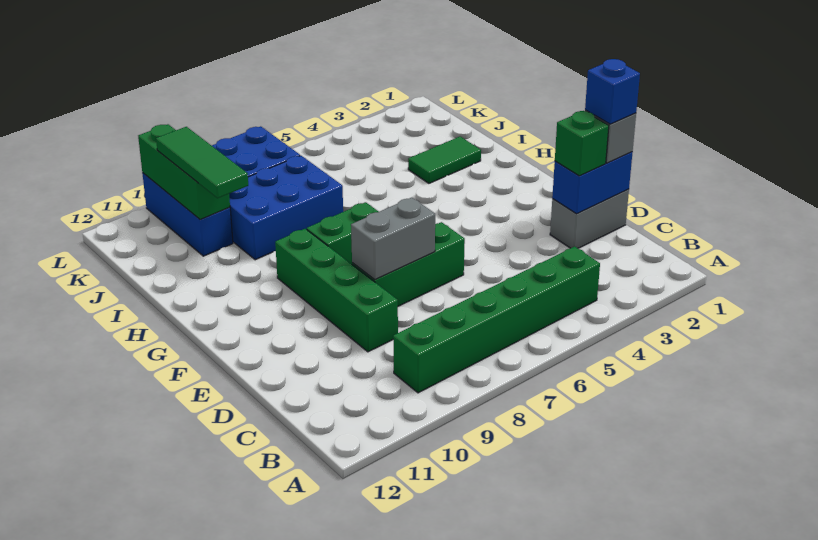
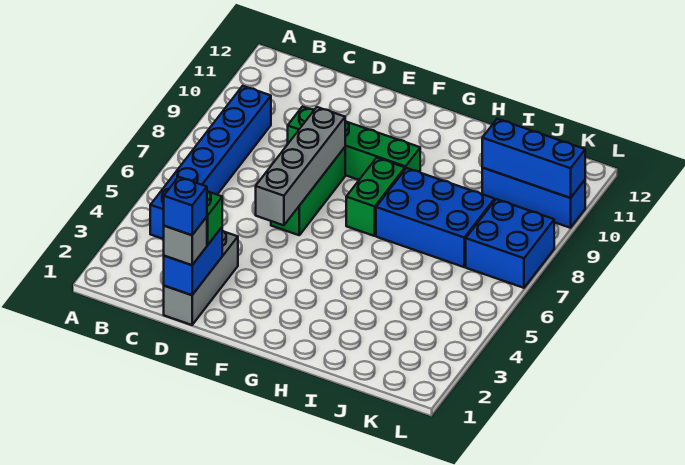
green 1x6 brick [393,246,600,393] -> blue 1x6 brick [150,86,271,239]
grey 1x2 brick [550,189,629,248] -> grey 1x3 brick [164,231,238,325]
grey 1x2 brick [351,198,435,280] -> grey 1x4 brick [256,107,345,225]
green 1x2 tile [408,137,481,183] -> none
blue 2x3 brick [229,156,343,260] -> blue 2x3 brick turned to [376,168,495,267]
green 1x3 tile [156,127,248,198] -> none
green 1x3 brick [138,124,230,220] -> blue 1x3 brick [482,119,585,198]

